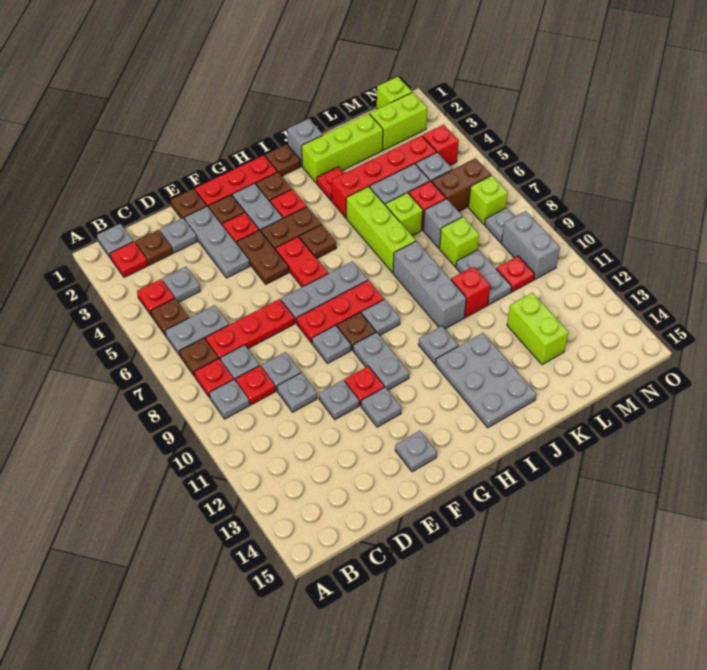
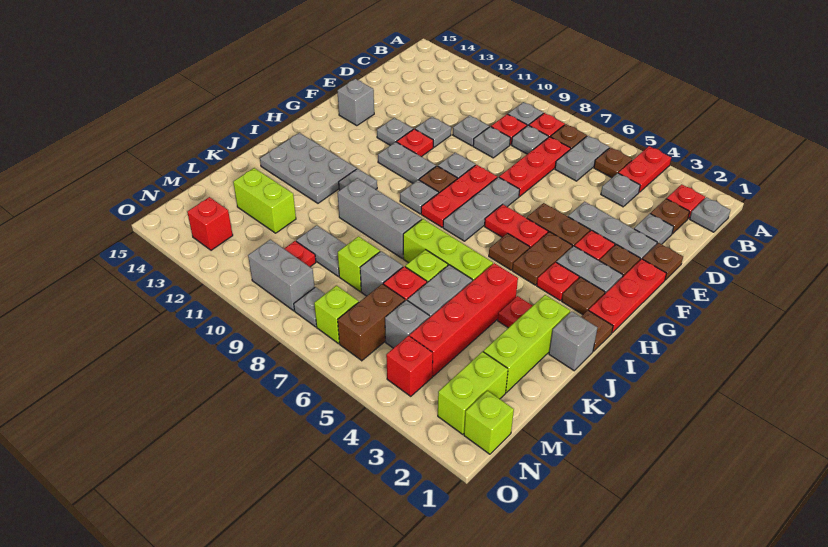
red 1x1 plate [137,279,174,316] -> red 1x2 plate [618,146,671,192]
grey 1x1 plate [395,431,437,472] -> grey 1x1 brick [337,79,374,126]
red 1x1 brick [451,266,490,318] -> red 1x1 brick moved to [187,197,233,250]

